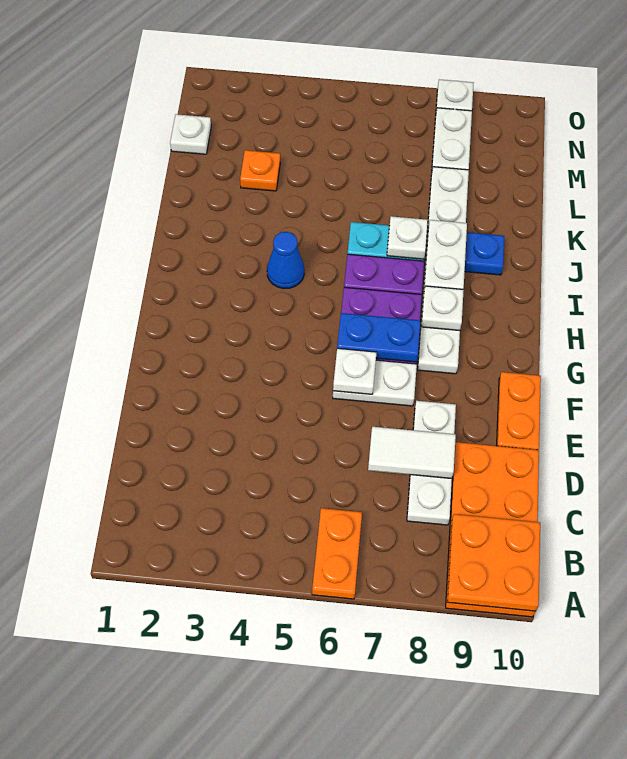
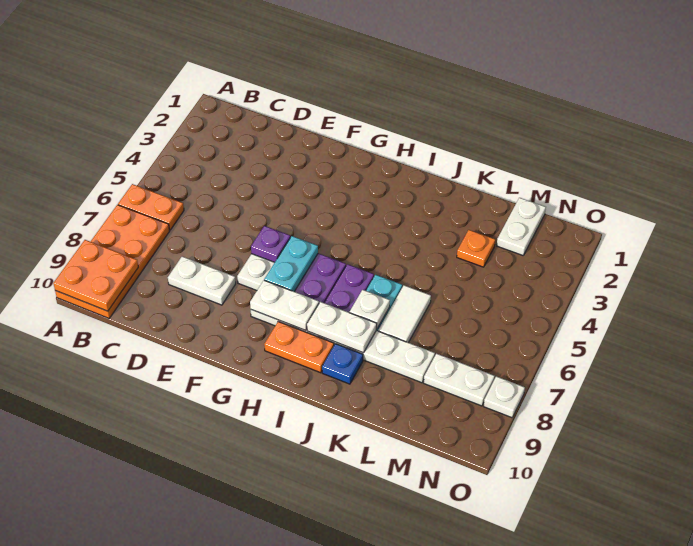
orange 2x4 plate [446,442,539,617] -> orange 2x4 plate turned to [55,205,170,318]
white 1x3 plate [407,401,456,525] -> white 1x2 plate [168,256,236,305]
white 1x2 tile [368,427,456,479] -> white 1x2 tile moved to [378,285,431,343]
orange 1x2 plate [497,372,541,450] -> orange 1x2 plate moved to [264,322,334,373]
white 1x1 plate [333,348,377,394] -> purple 1x1 plate [251,226,290,262]
blue 1x2 plate [337,313,421,362] -> cyan 1x2 plate [264,236,318,292]
white 1x1 plate [421,286,464,331] -> white 1x2 plate [250,280,319,331]
blue 1x1 cone [267,232,304,288] -> none
white 1x1 plate [170,114,211,154] -> white 1x2 plate [497,198,546,255]

